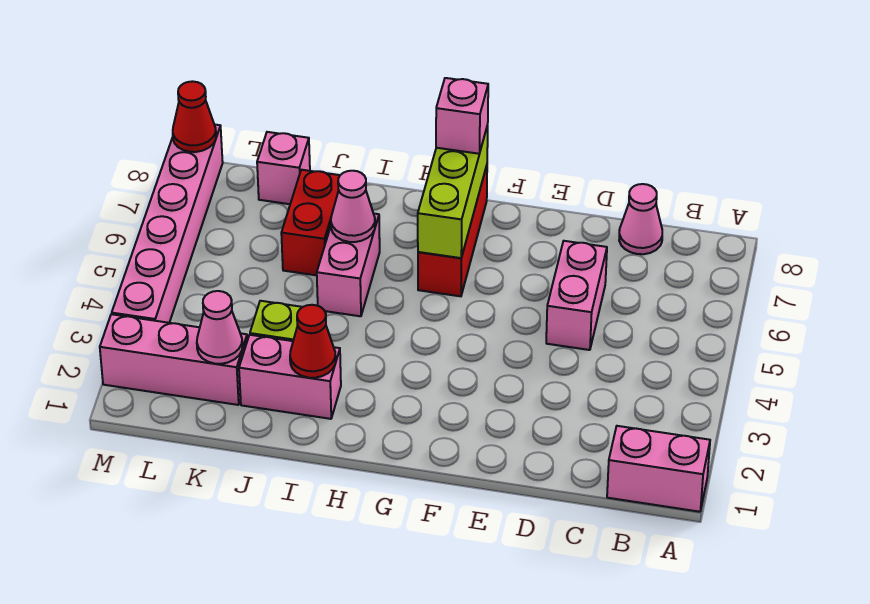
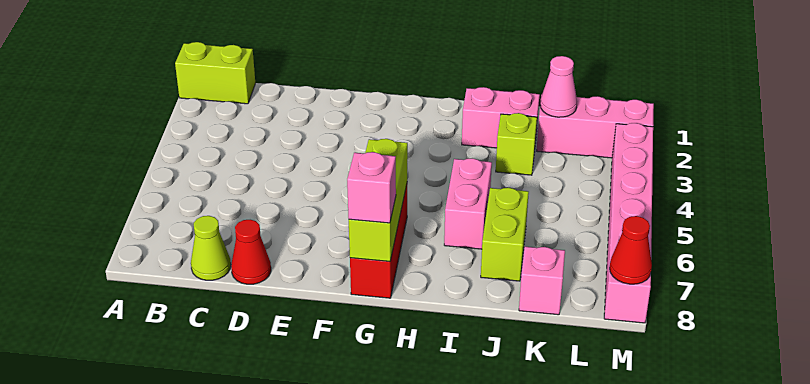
pink 1x2 brick [607,426,710,512] -> lime 1x2 brick [175,42,255,104]
pink 1x1 cone [619,184,662,254] -> lime 1x1 cone [191,216,231,280]
pink 1x2 brick [546,241,607,350] -> none
red 1x1 cone [290,305,336,378] -> red 1x1 cone moved to [231,220,271,284]
pink 1x1 cone [331,171,375,242] -> none
red 1x2 brick [281,170,340,275] -> lime 1x2 brick [481,188,529,281]

